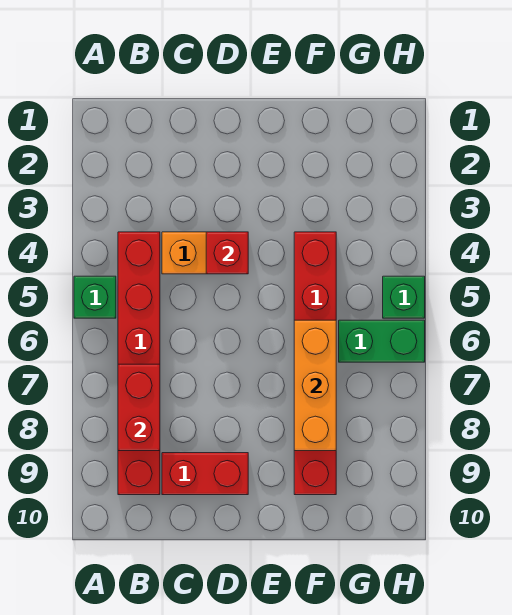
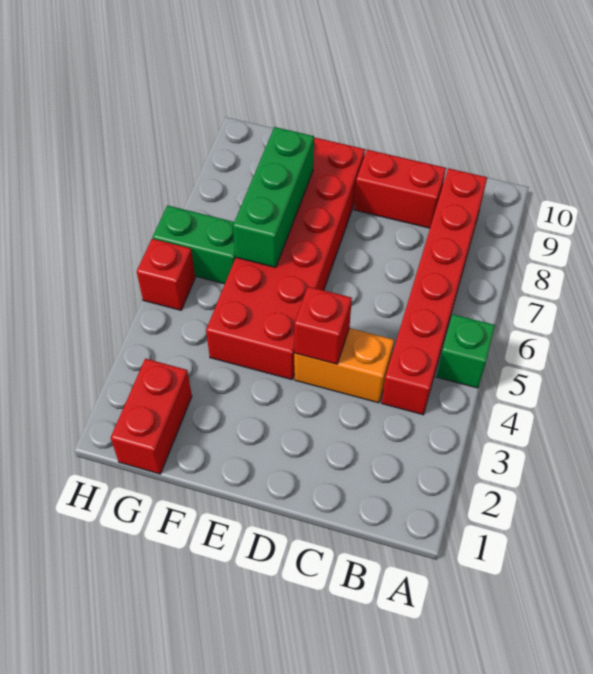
red 1x2 brick [118,364,160,451] -> red 1x2 brick moved to [111,359,192,474]
red 1x6 brick [294,232,336,495] -> red 2x6 brick [206,137,365,380]
orange 1x3 brick [294,320,336,451] -> green 1x3 brick [233,127,314,268]
green 1x1 brick [383,276,425,318] -> red 1x1 brick [137,239,195,310]

